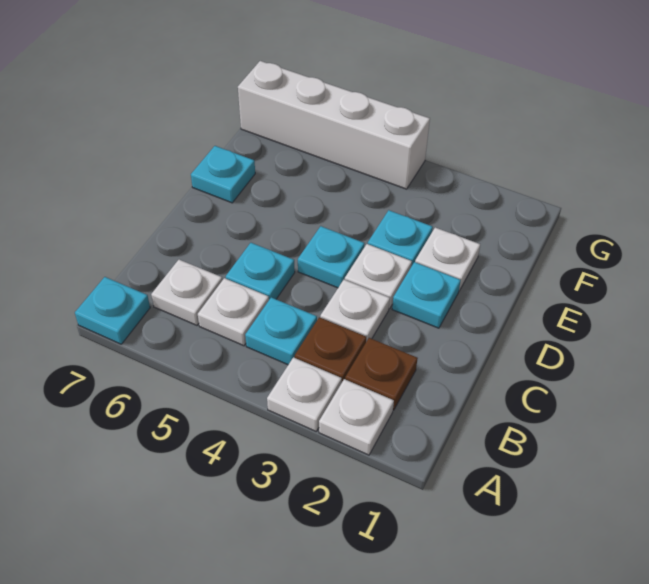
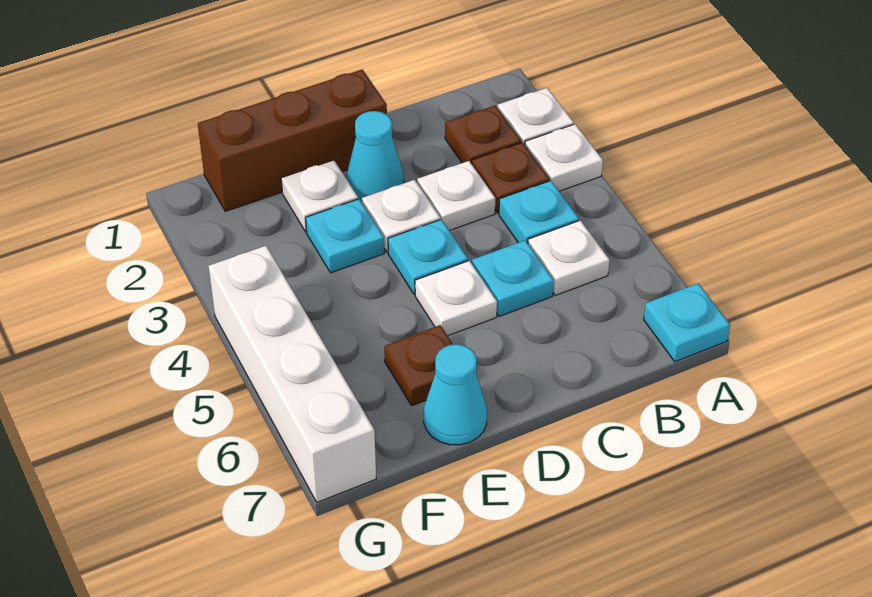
white 1x1 plate [151,260,222,325] -> white 1x1 plate moved to [415,261,497,336]
none -> brown 1x3 brick [198,69,387,211]
cyan 1x1 plate [392,262,461,328] -> cyan 1x1 cone [347,111,404,202]
none -> brown 1x1 plate [384,325,453,406]
cyan 1x1 plate [191,146,255,203] -> cyan 1x1 cone [424,344,487,445]

